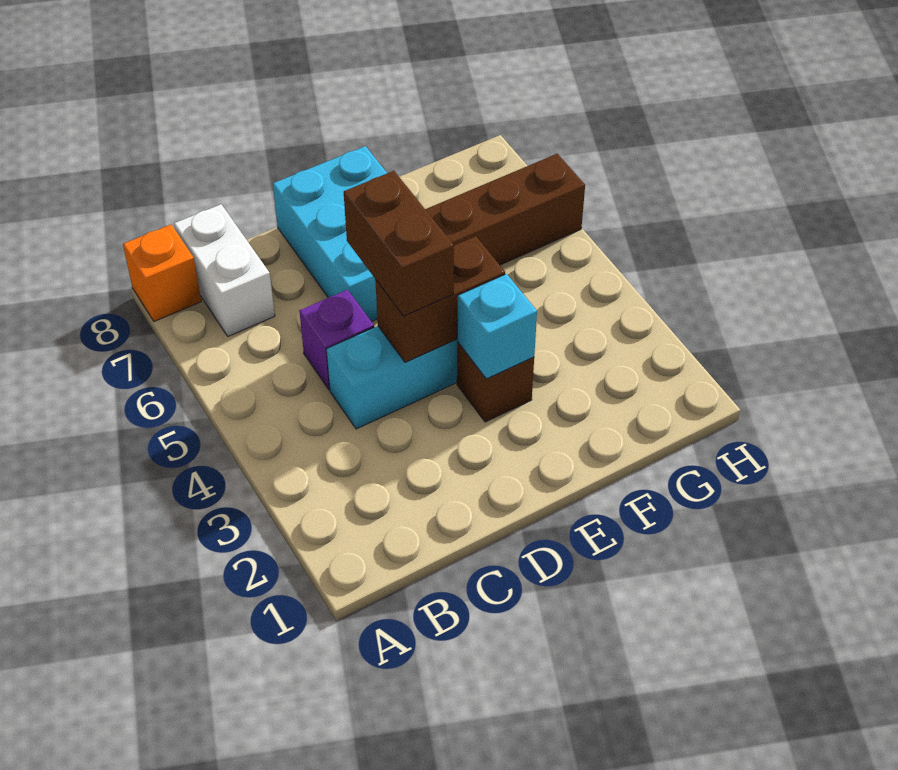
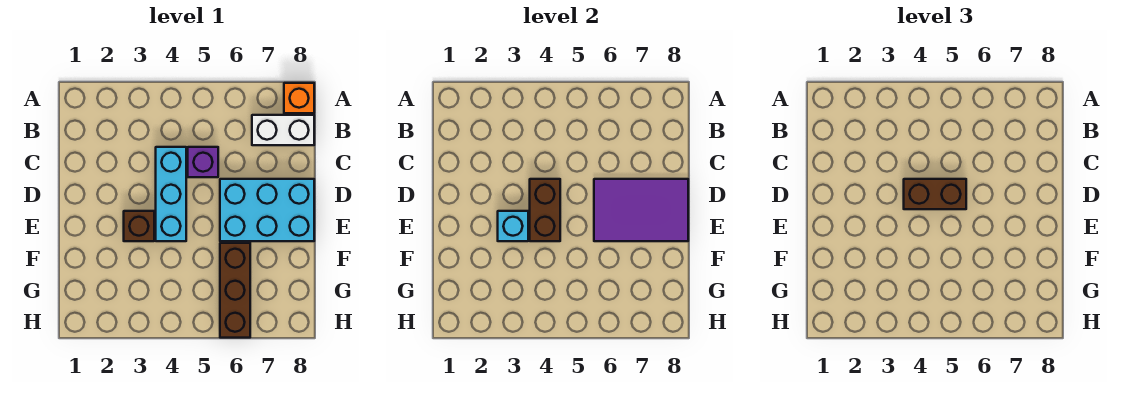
none -> purple 2x3 tile [594,179,688,241]

